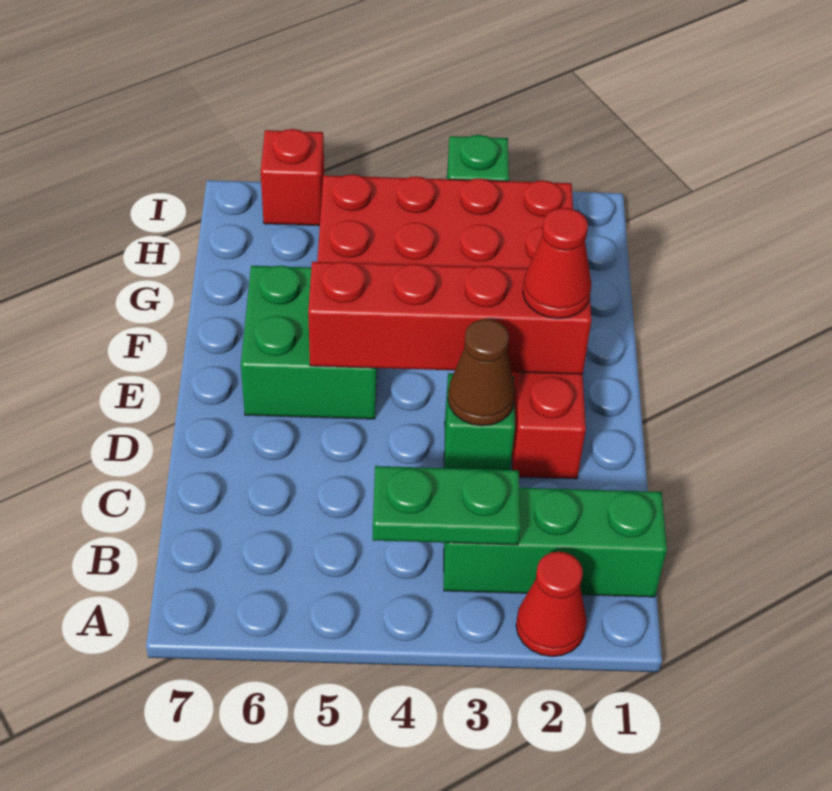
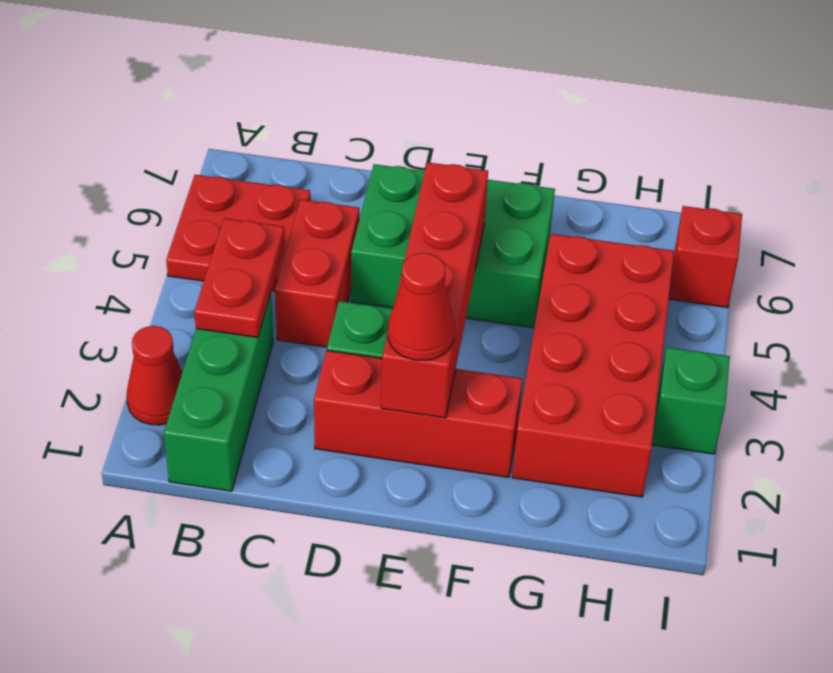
none -> red 2x2 plate [166,175,311,291]
green 1x2 plate [373,466,520,545] -> red 1x2 plate [194,218,285,337]
none -> red 1x2 brick [275,200,359,347]
brown 1x1 cone [448,319,516,426] -> none
green 2x2 brick [241,266,377,419] -> green 2x3 brick [351,164,555,328]

